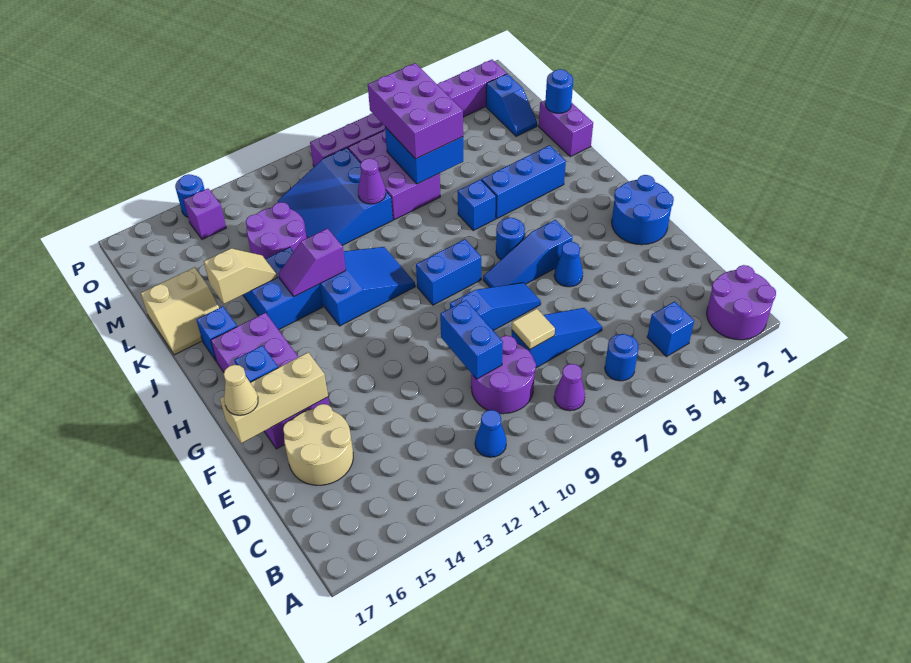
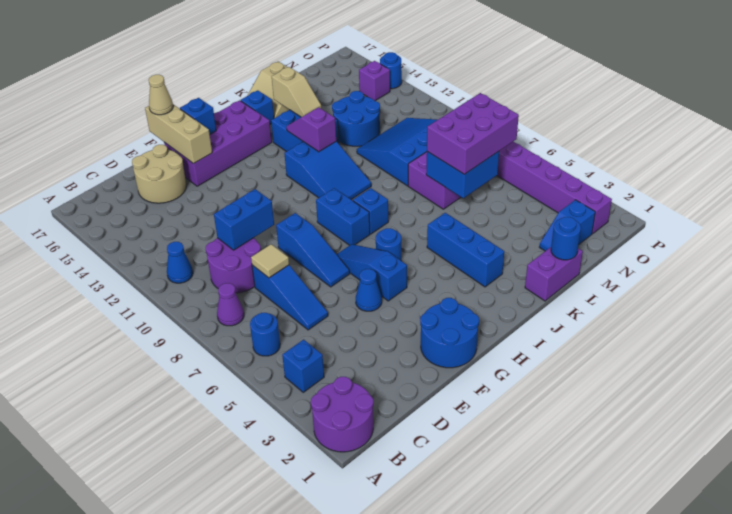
blue 1x1 brick [458,179,496,230] -> blue 1x1 brick moved to [353,188,388,234]
purple 1x1 cone [358,158,386,204] -> none
purple 2x2 round brick [246,202,307,259] -> blue 2x2 round brick [332,91,380,146]

